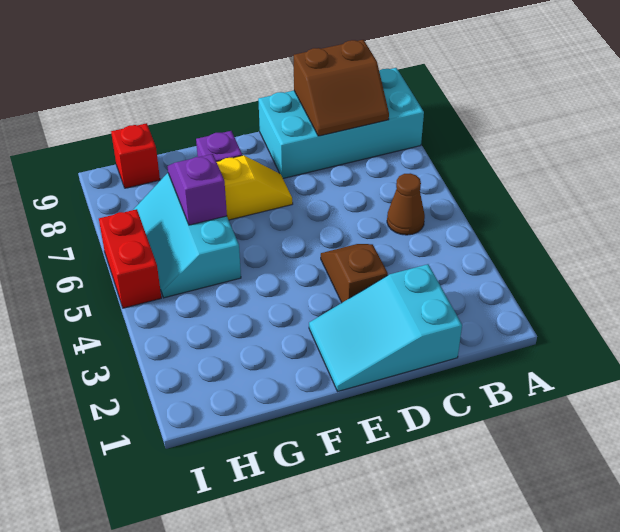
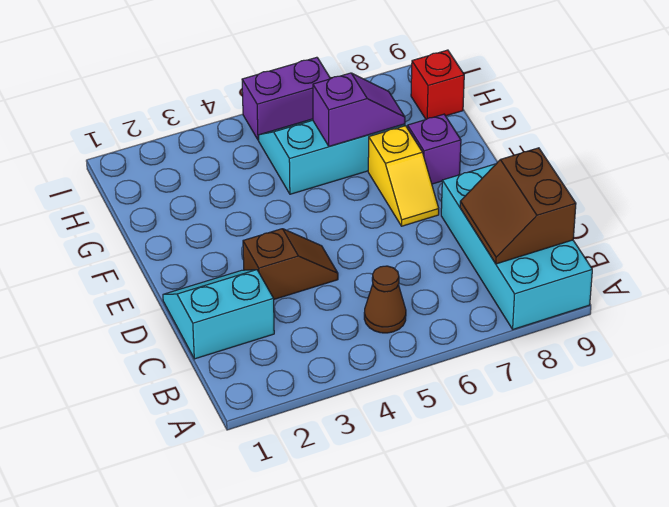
cyan 2x3 slope [309,264,462,391] -> cyan 2x2 slope [163,270,274,359]
red 1x2 brick [99,209,161,308] -> purple 1x2 brick [242,57,330,140]

